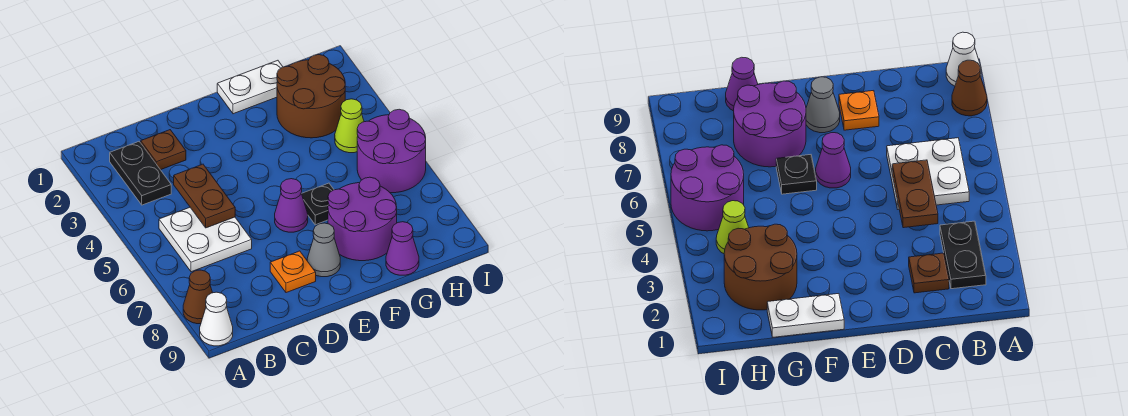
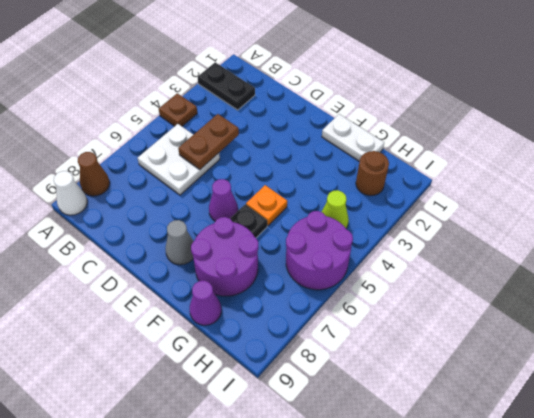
black 1x2 plate [110,142,171,205] -> black 1x2 plate turned to [198,62,255,110]
brown 1x1 plate [141,130,186,170] -> brown 1x1 plate moved to [159,93,197,126]
orange 1x1 plate [270,251,316,293] -> orange 1x1 plate moved to [246,185,287,225]
brown 2x2 round brick [277,55,345,138] -> brown 1x1 round brick [356,151,389,196]

